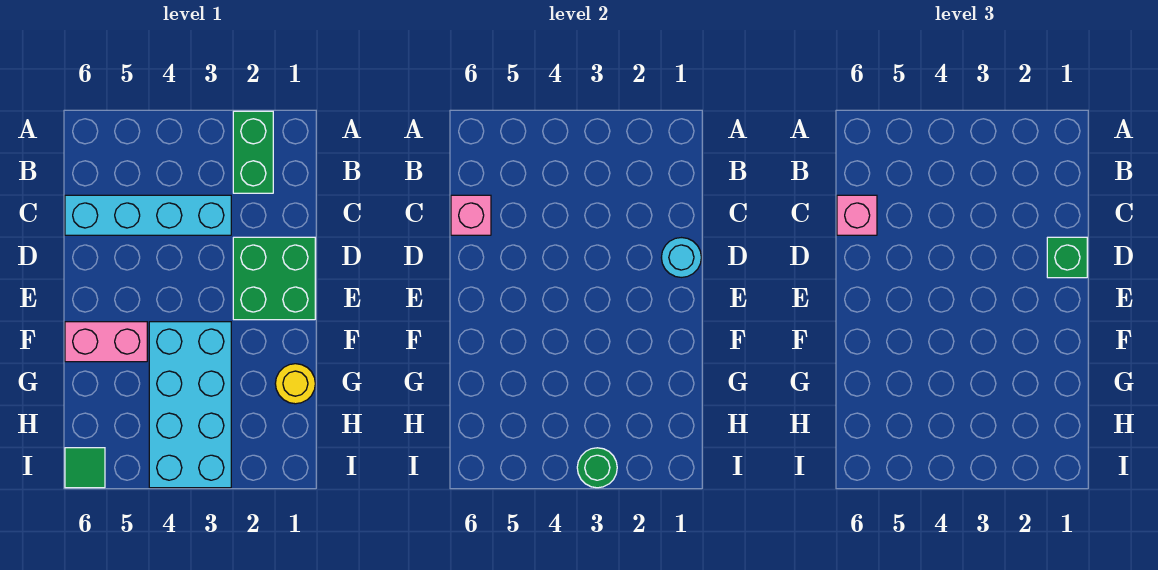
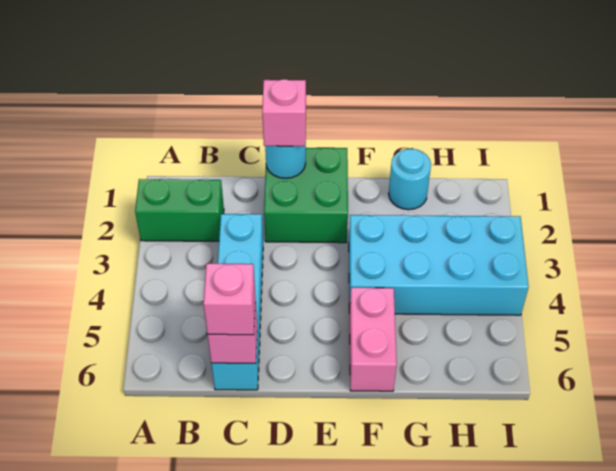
green 1x1 brick [1047,237,1087,278] -> pink 1x1 brick [262,79,306,146]
yellow 1x1 round brick [275,364,315,404] -> cyan 1x1 round brick [389,149,431,210]
green 1x1 round brick [577,448,617,488] -> none
green 1x1 tile [65,448,105,488] -> none

